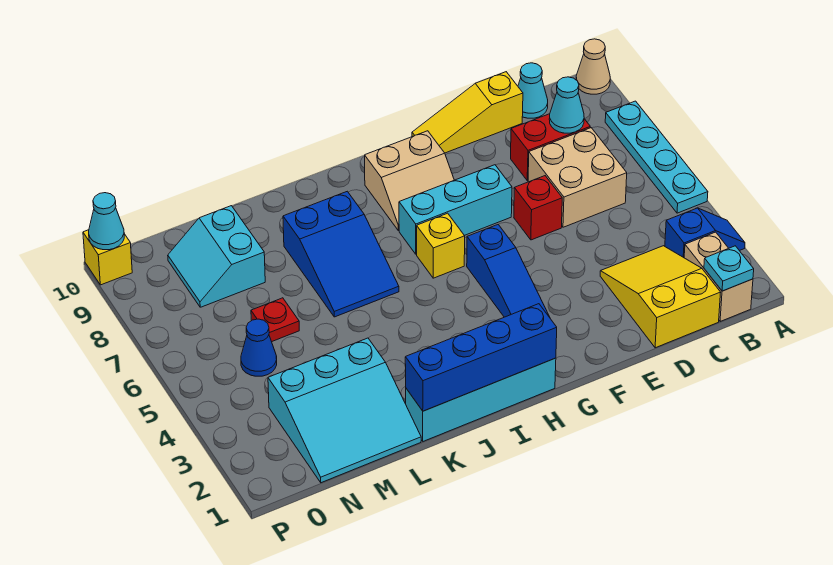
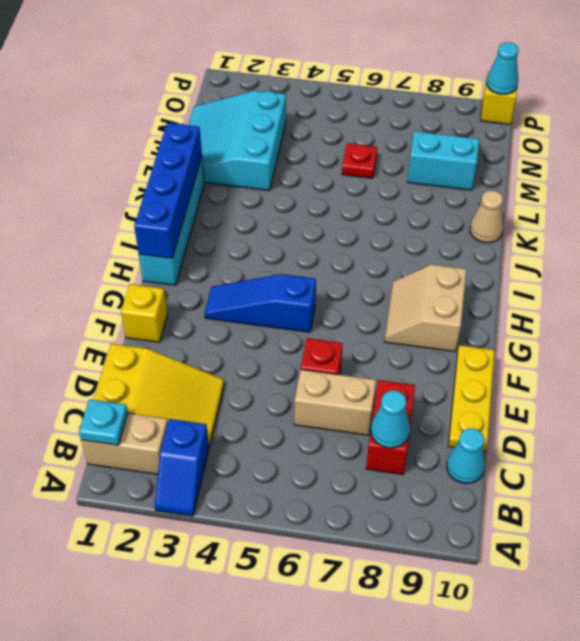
cyan 1x4 plate [605,101,708,213] -> none
tan 1x1 cone [576,39,610,94] -> tan 1x1 cone moved to [470,191,503,243]
tan 2x2 brick [528,128,627,227] -> tan 1x2 brick [294,370,376,435]
yellow 1x3 slope [412,72,523,153] -> yellow 1x3 plate [448,345,495,452]
cyan 1x3 brick [399,165,512,254] -> none
yellow 1x1 brick [417,213,465,278] -> yellow 1x1 brick moved to [121,284,168,342]
blue 2x3 slope [283,191,399,317] -> none
blue 1x1 cone [241,319,277,376] -> none

